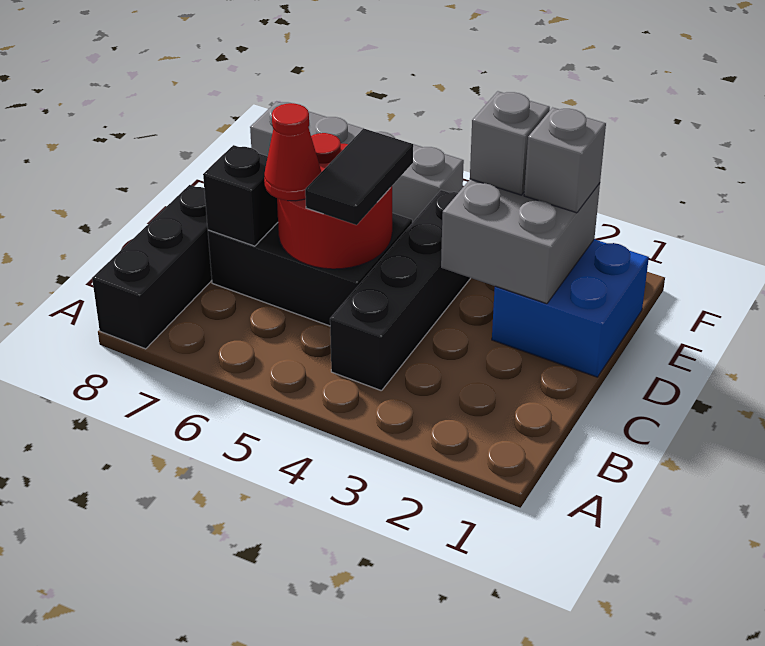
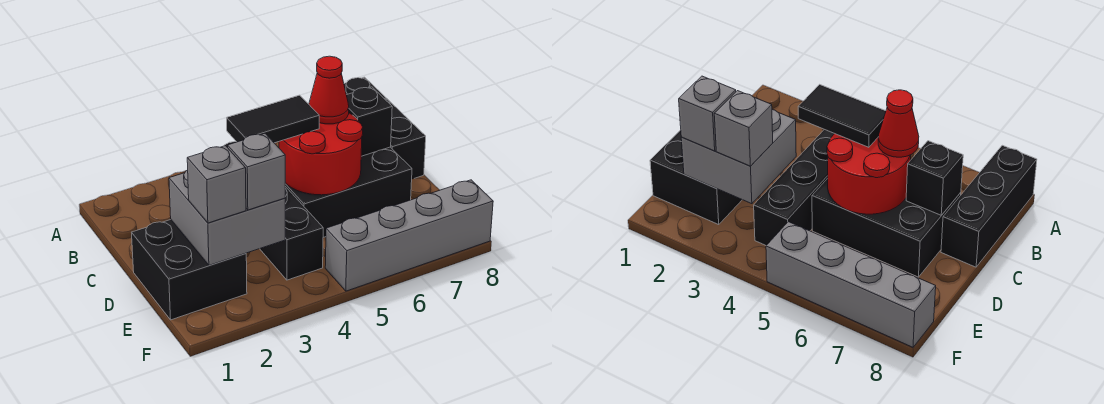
black 1x2 tile [305,128,413,225] -> black 1x2 tile turned to [227,95,319,143]
blue 2x2 brick [492,239,649,377] -> black 2x2 brick [132,220,247,320]

